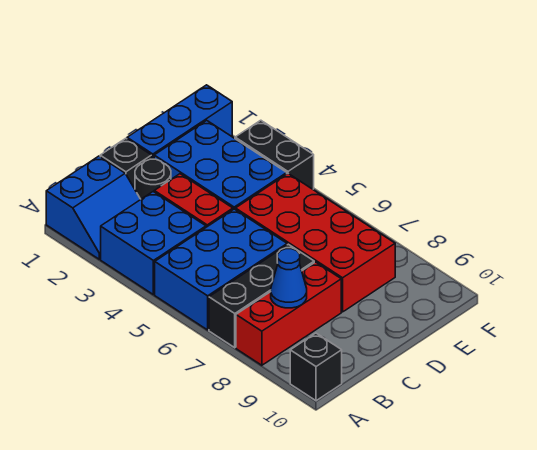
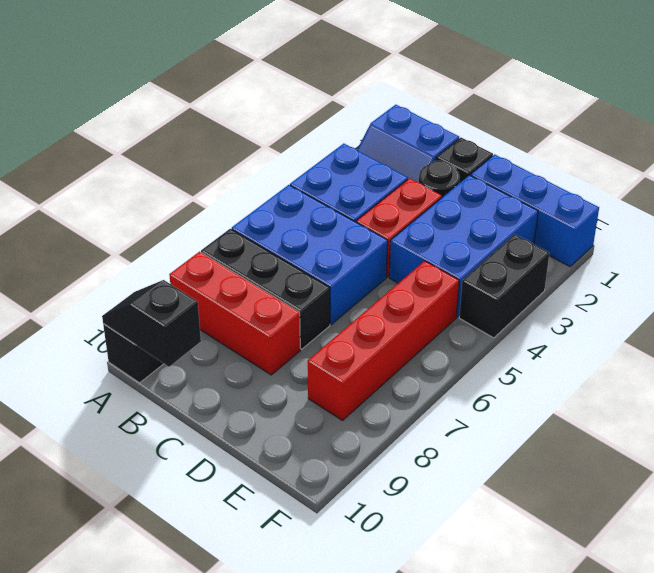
none -> black 1x2 slope [102,280,201,367]
blue 1x1 cone [271,249,307,308] -> none
red 2x4 brick [236,174,395,312] -> red 1x4 brick [308,261,459,420]

